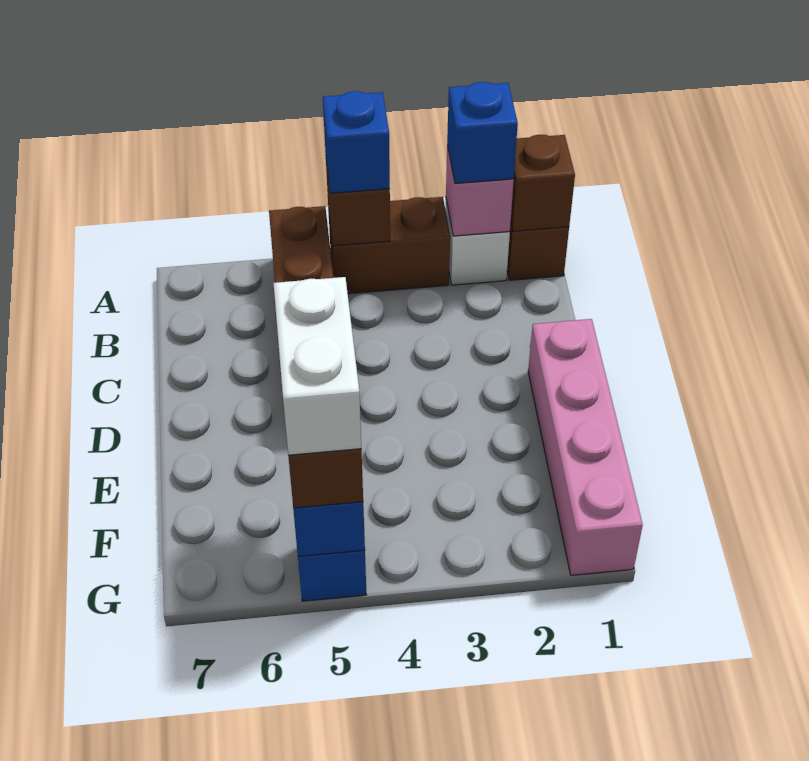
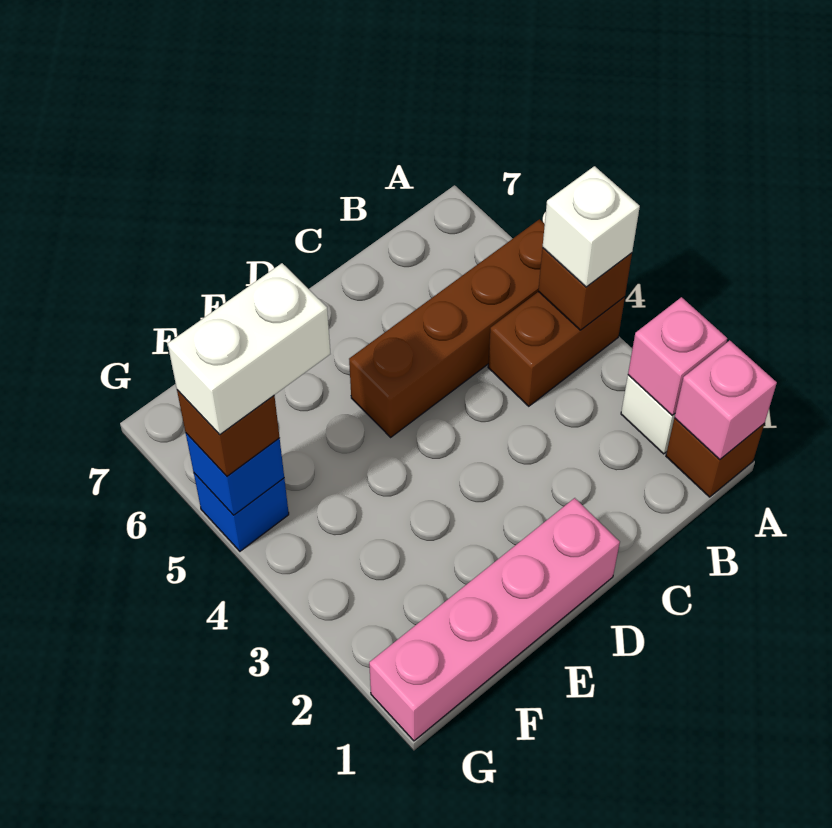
brown 1x1 brick [511,135,575,231] -> pink 1x1 brick [675,340,777,460]
blue 1x1 brick [447,82,518,184] -> none
brown 1x2 brick [328,197,450,294] -> brown 1x2 brick turned to [488,292,625,406]
blue 1x1 brick [323,91,390,193] -> white 1x1 brick [543,166,640,287]

